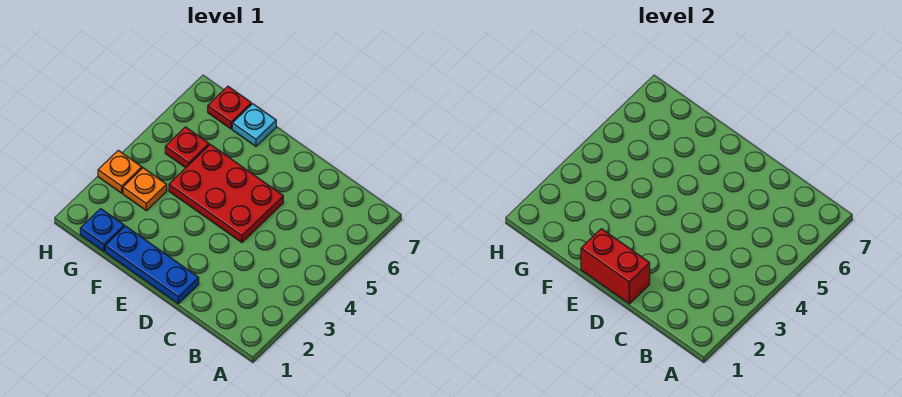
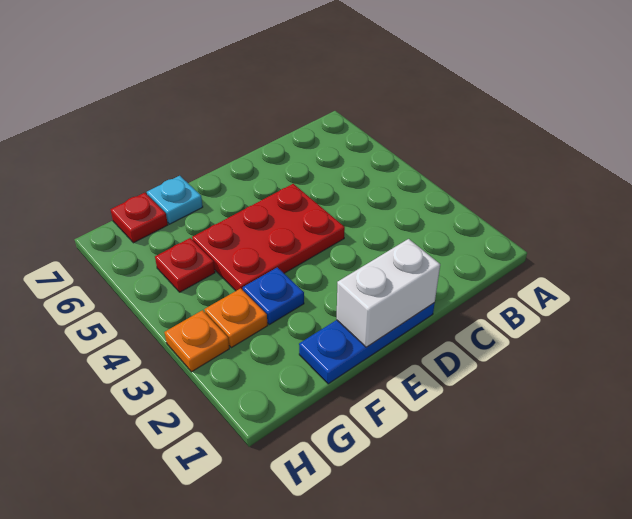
red 1x2 brick [581,229,650,304] -> white 1x2 brick [336,239,440,347]
blue 1x1 plate [80,209,124,251] -> blue 1x1 plate moved to [243,267,304,325]

